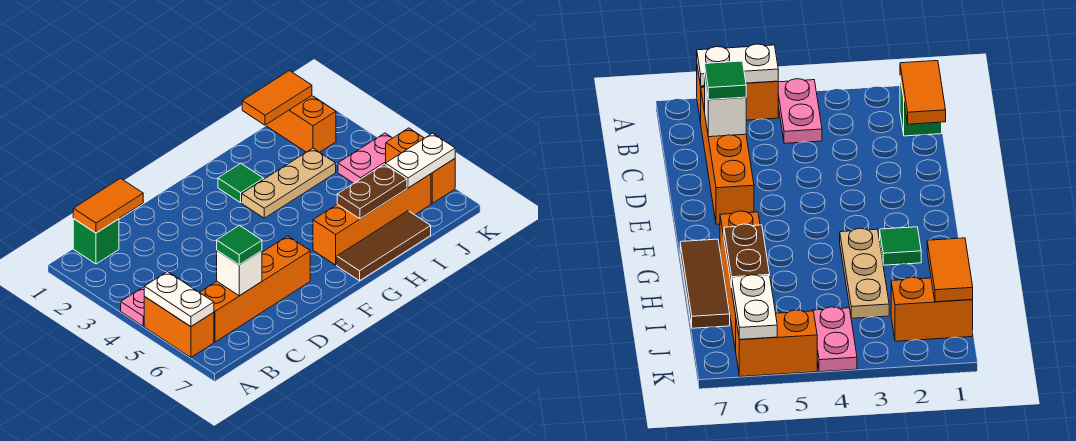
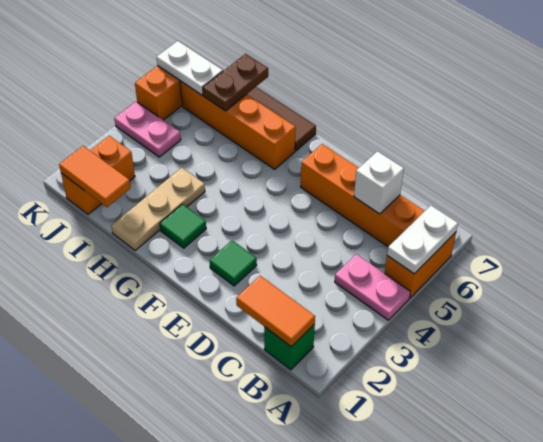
green 1x1 tile [217,225,262,265] -> green 1x1 tile moved to [209,240,257,286]
tan 1x3 plate [242,148,336,218] -> tan 1x3 plate turned to [111,168,205,251]
brown 1x2 plate [337,164,407,219] -> brown 1x2 plate turned to [203,54,268,111]

